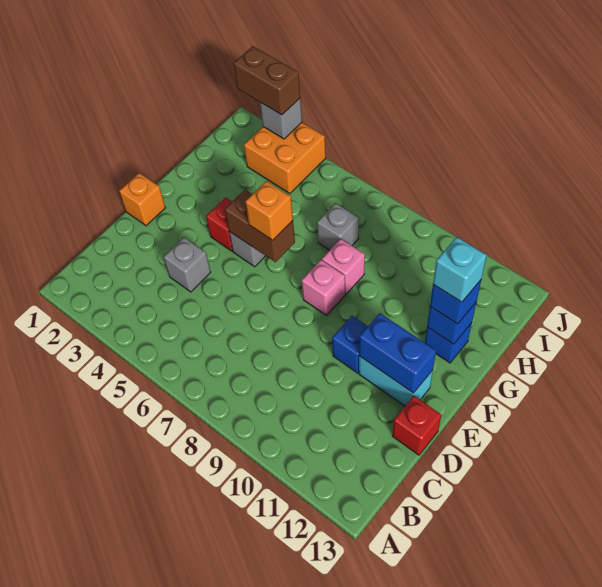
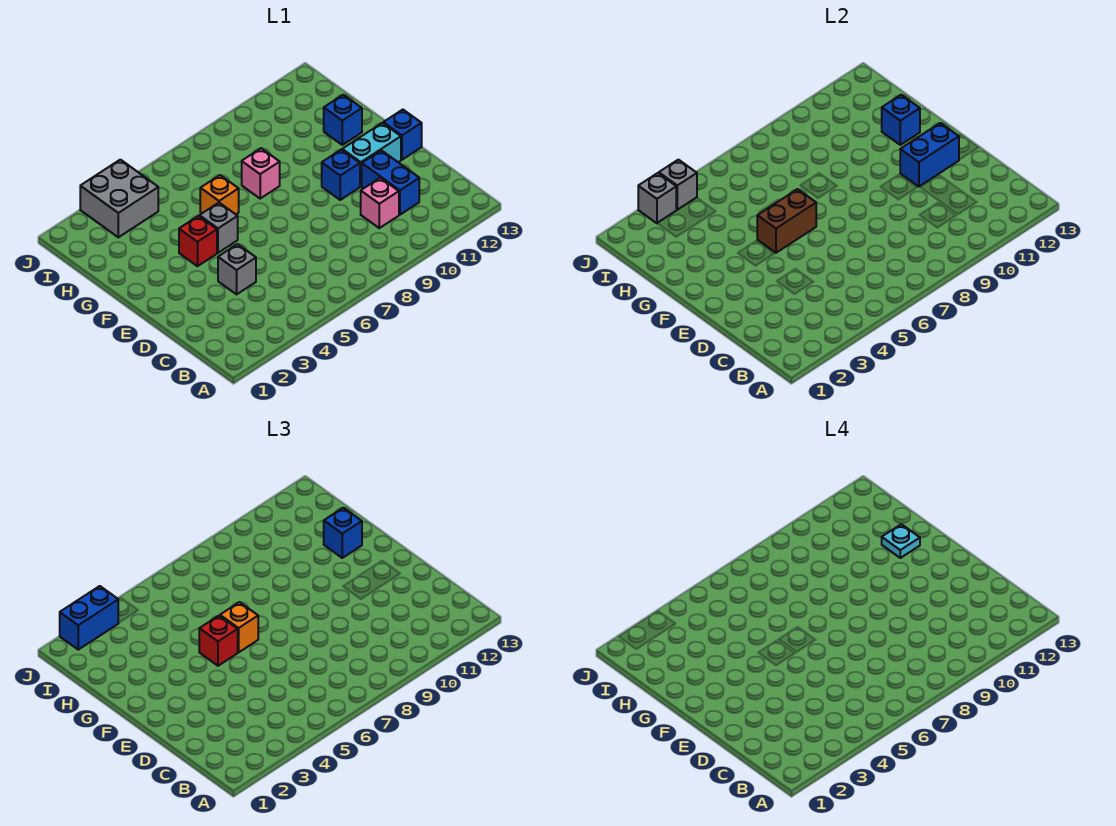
none -> blue 1x2 brick [362,150,419,215]
red 1x1 brick [392,396,441,455] -> red 1x1 brick moved to [199,616,238,666]
orange 1x1 brick [119,173,165,226] -> orange 1x1 brick moved to [200,175,239,214]
none -> blue 1x1 brick [383,110,422,160]
pink 1x1 brick [302,260,345,315] -> pink 1x1 brick moved to [361,178,399,228]
cyan 1x1 brick [433,237,487,302] -> cyan 1x1 plate [882,524,920,558]
grey 1x1 brick [317,203,359,250] -> grey 1x1 brick moved to [659,160,697,210]
orange 2x2 brick [244,123,326,194] -> grey 2x2 brick [80,160,158,237]
brown 1x2 brick [234,46,300,115] -> blue 1x2 brick [60,586,118,650]

